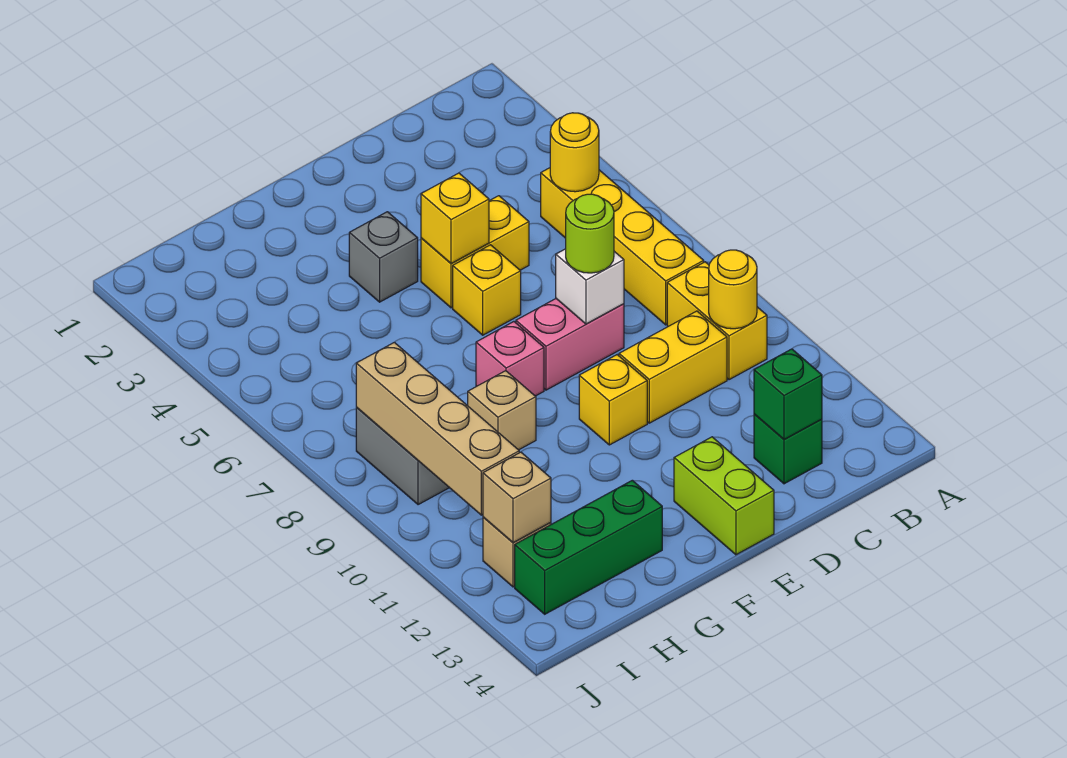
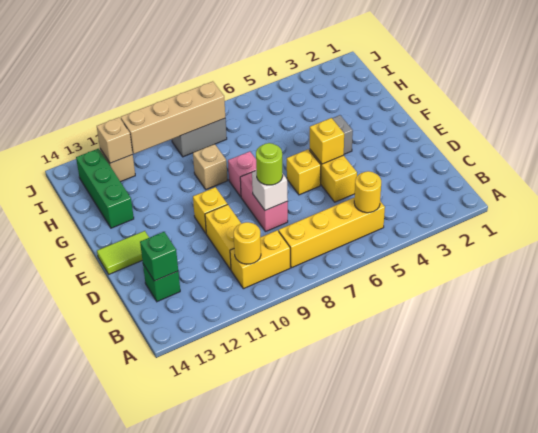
lime 1x2 brick [674,437,774,555] -> lime 1x2 tile [97,231,149,274]

